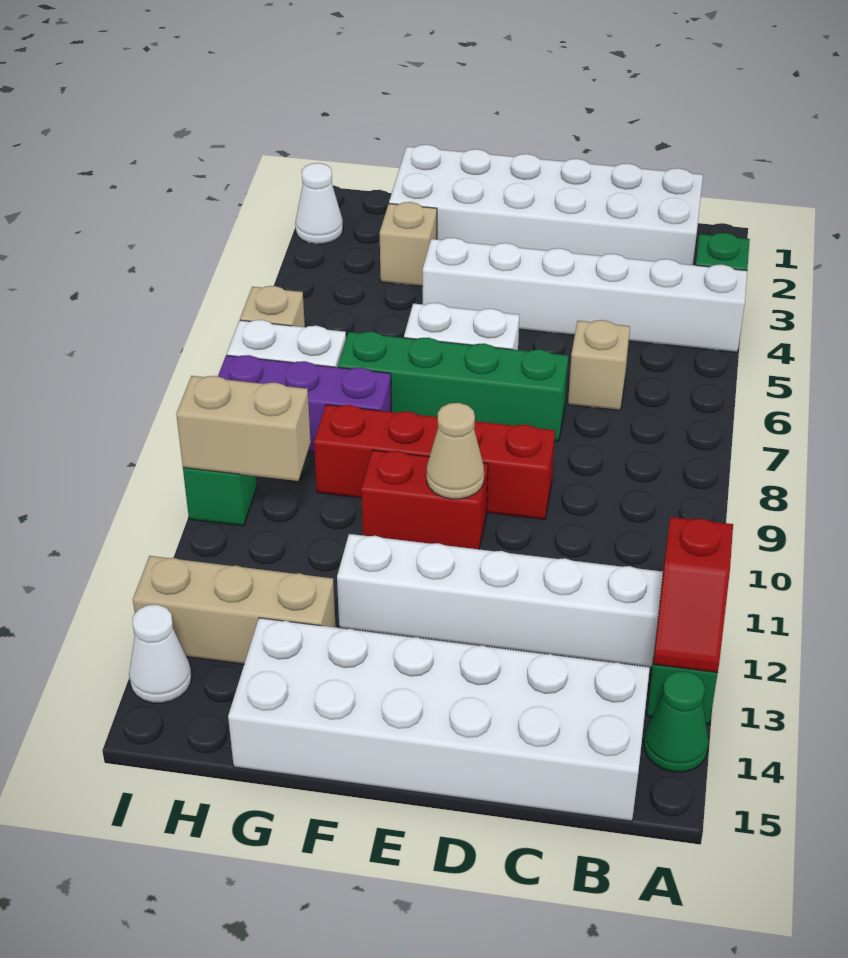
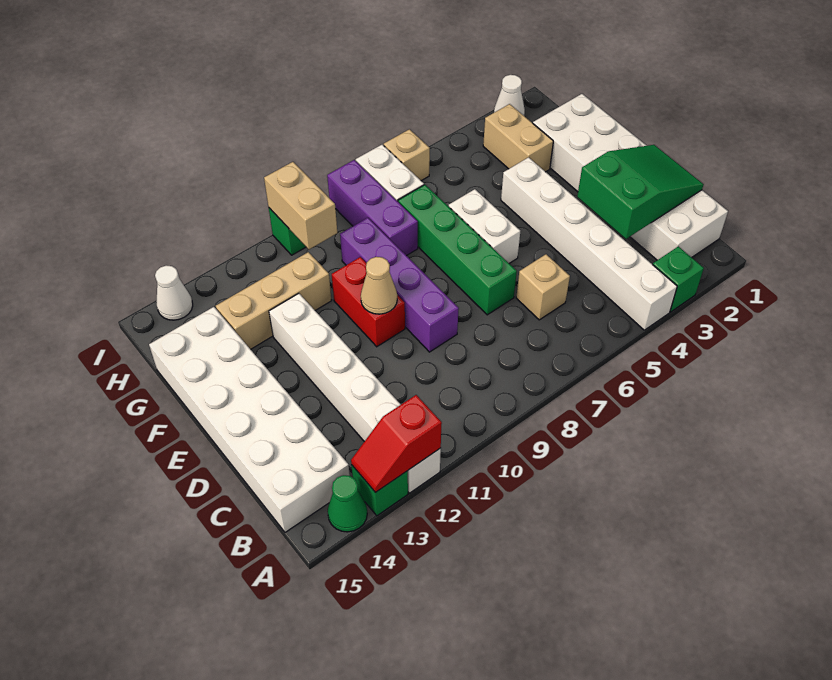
none -> green 2x3 slope [577,145,704,239]
red 1x4 brick [314,405,555,519] -> purple 1x4 brick [340,218,459,352]
tan 1x1 brick [380,202,437,286] -> tan 1x2 brick [483,104,553,172]
tan 1x3 brick [133,556,336,664] -> tan 1x3 brick turned to [216,252,332,349]

